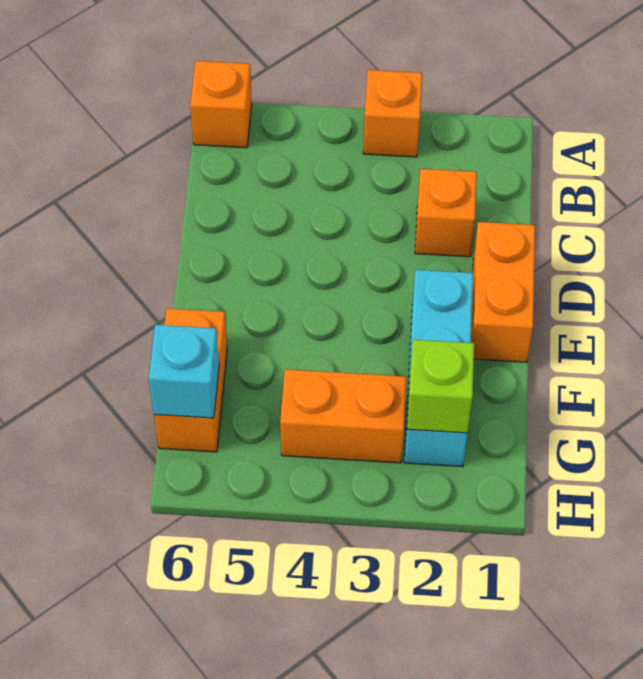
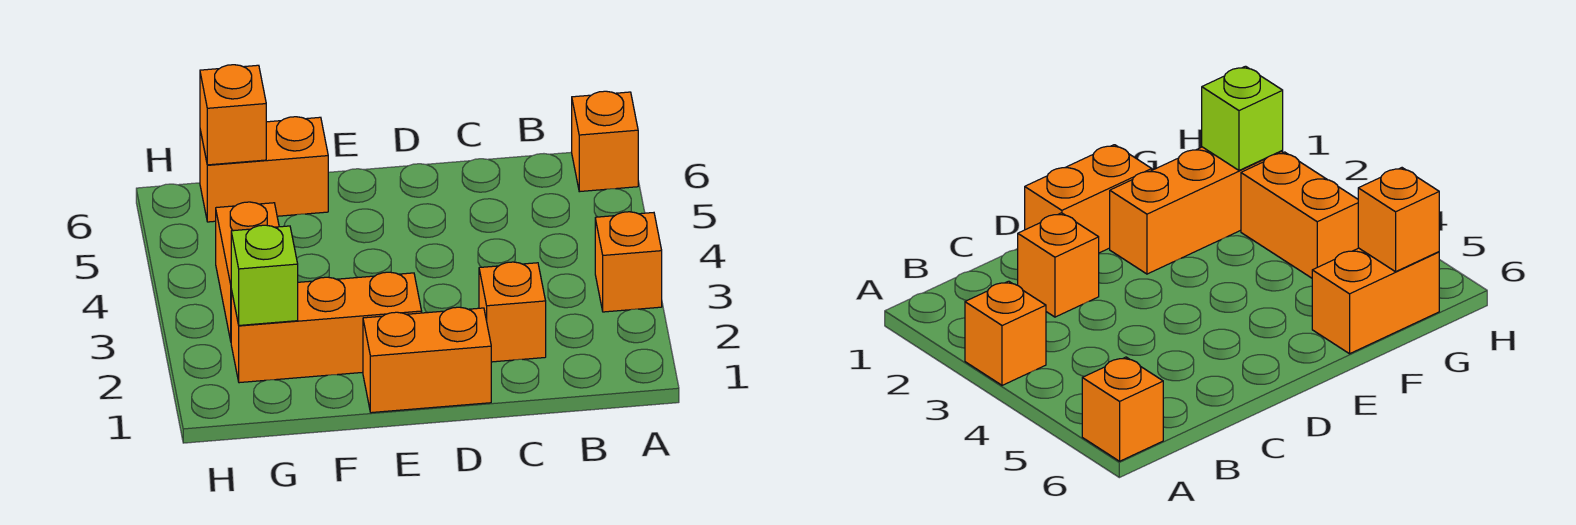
cyan 1x3 brick [404,270,473,467] -> orange 1x3 brick [231,272,422,383]
cyan 1x1 brick [149,325,219,418] -> orange 1x1 brick [200,65,266,165]

